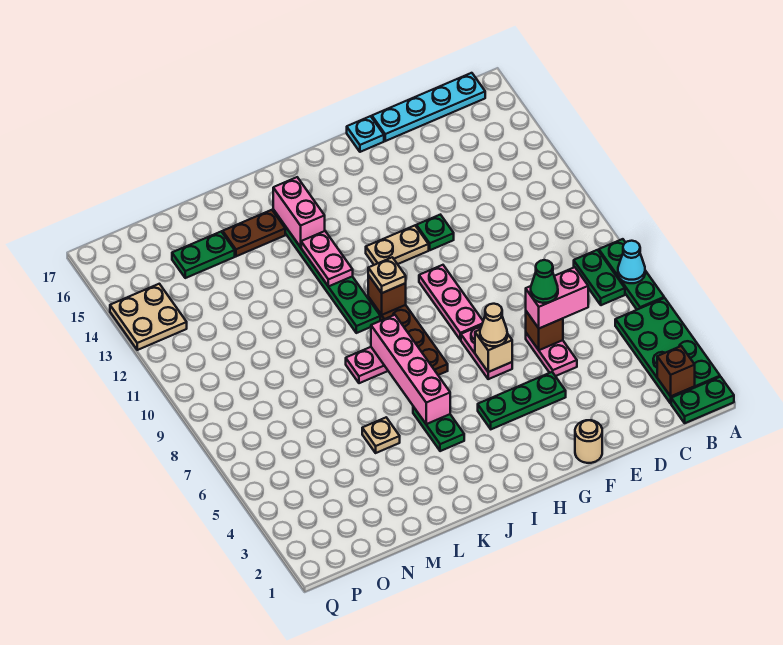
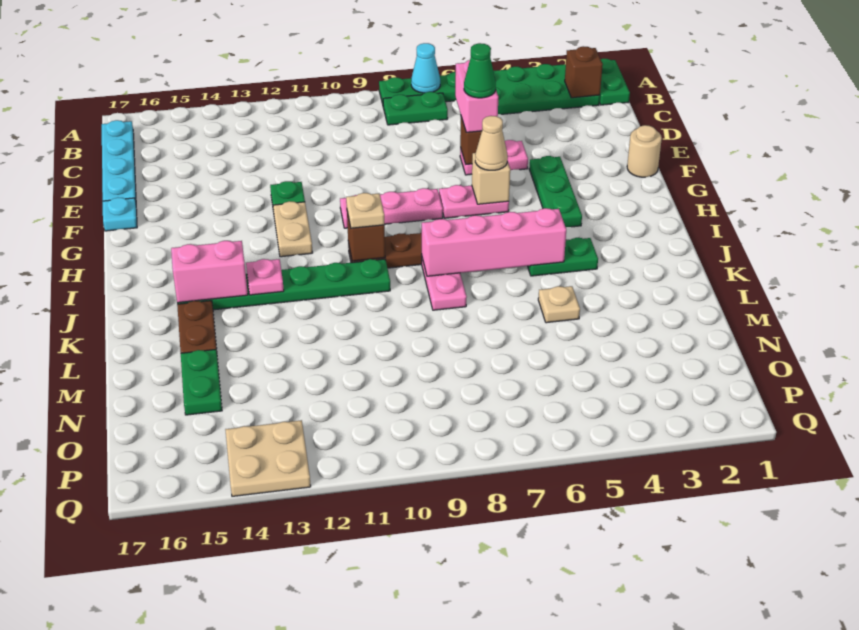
pink 1x2 plate [301,231,353,287] -> pink 1x1 plate [246,259,284,295]

